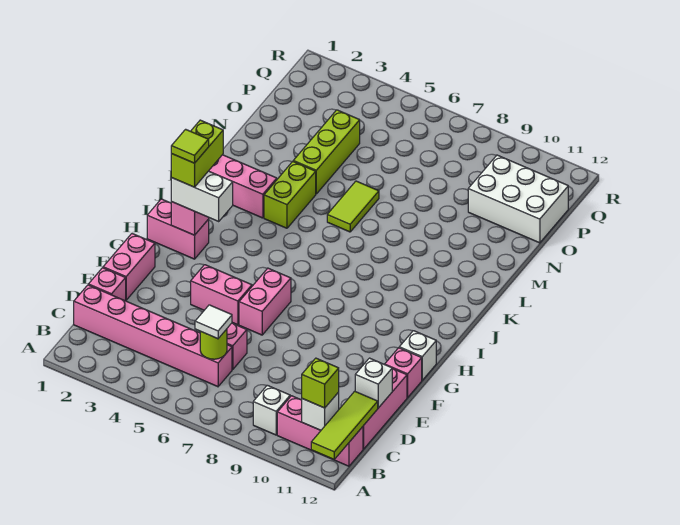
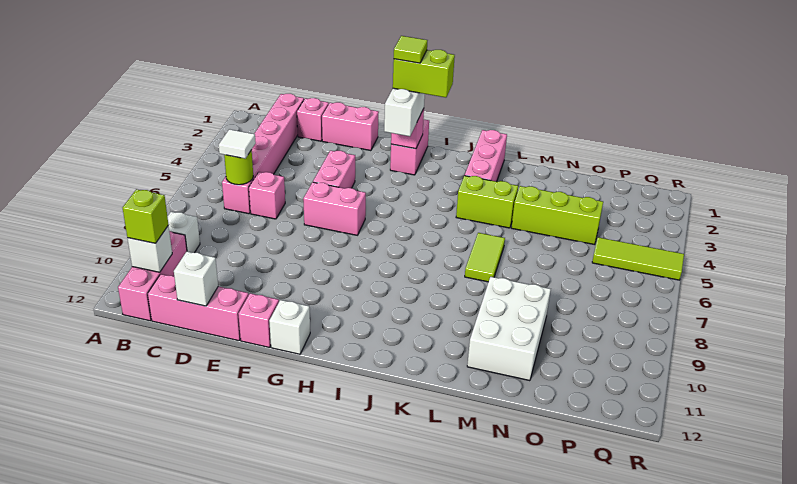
lime 1x3 tile [311,391,378,459] -> lime 1x3 tile moved to [592,237,684,280]
lime 1x2 tile [327,181,379,232] -> lime 1x2 tile turned to [465,233,505,282]
white 2x3 brick [468,155,568,243] -> white 2x3 brick moved to [467,277,551,381]

